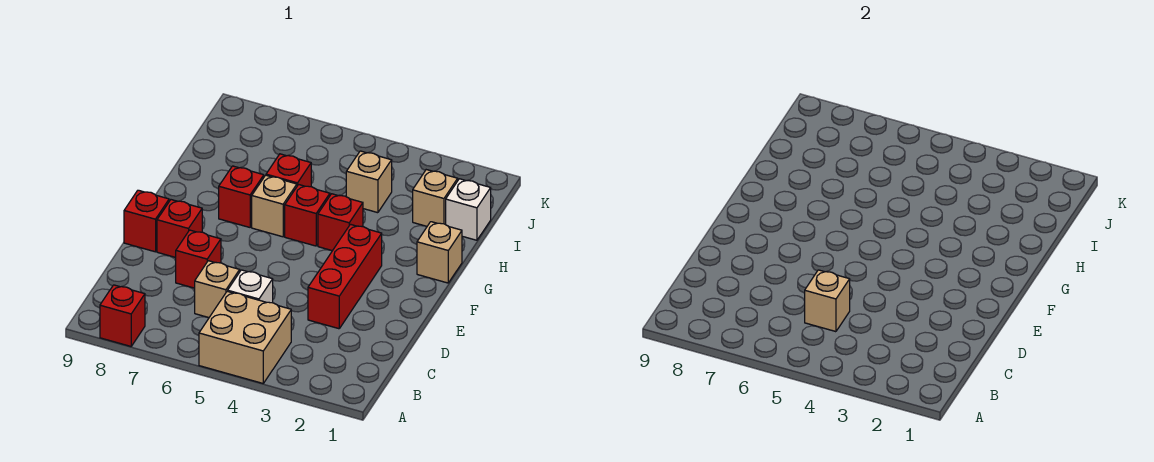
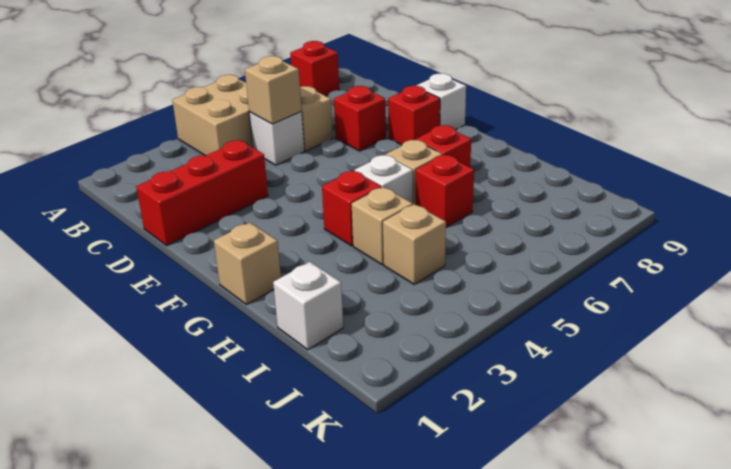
red 1x3 brick [308,224,382,329] -> red 1x3 brick turned to [136,140,268,246]
red 1x1 brick [124,190,169,252] -> white 1x1 brick [416,73,466,130]
red 1x1 brick [285,185,330,246] -> white 1x1 brick [355,155,413,203]
tan 1x1 brick [413,170,458,226] -> tan 1x1 brick moved to [352,187,413,265]

